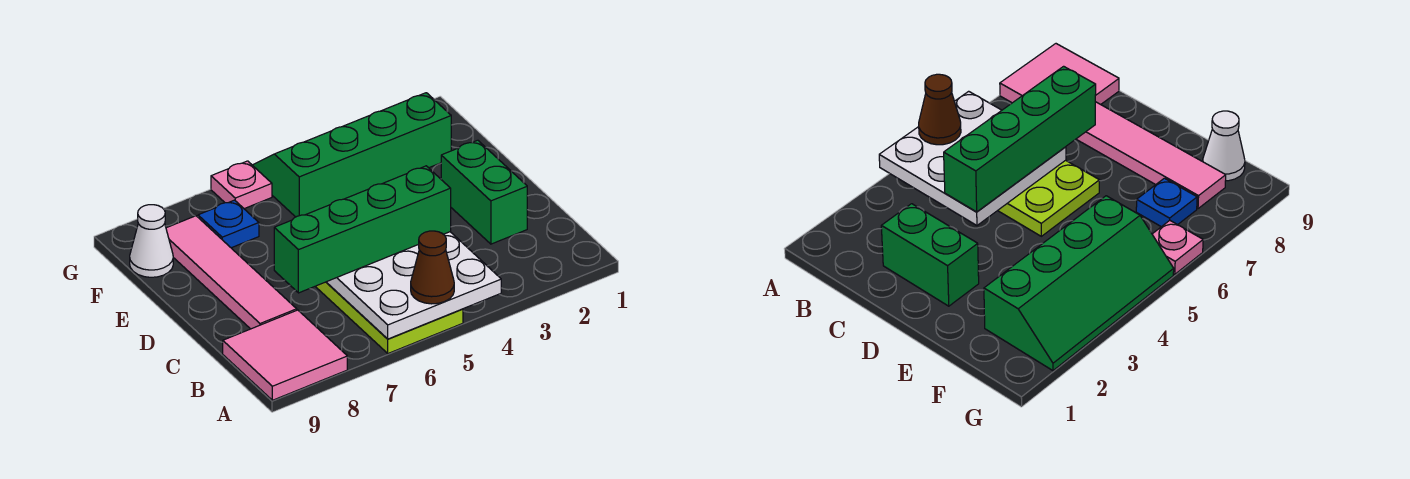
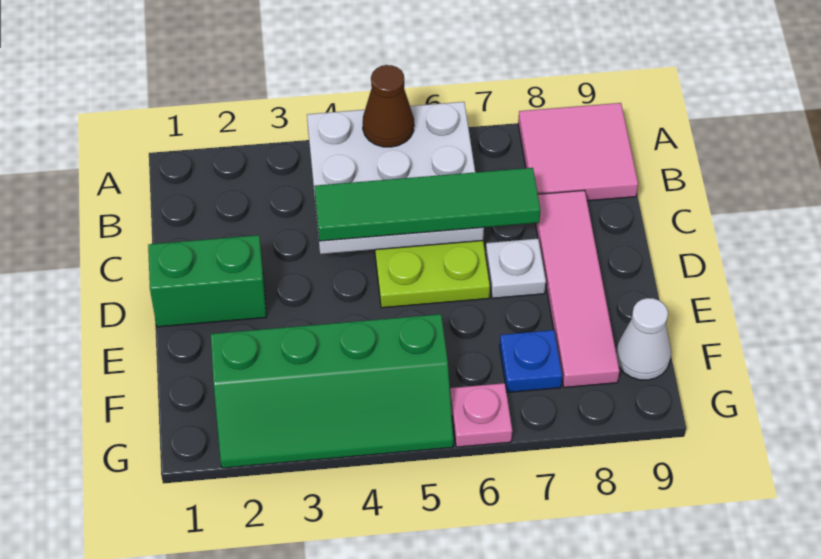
green 1x2 brick [441,140,527,244] -> green 1x2 brick turned to [148,235,266,327]
green 1x4 brick [274,166,451,293] -> green 1x4 tile [314,168,540,241]
none -> white 1x1 plate [486,239,546,298]

